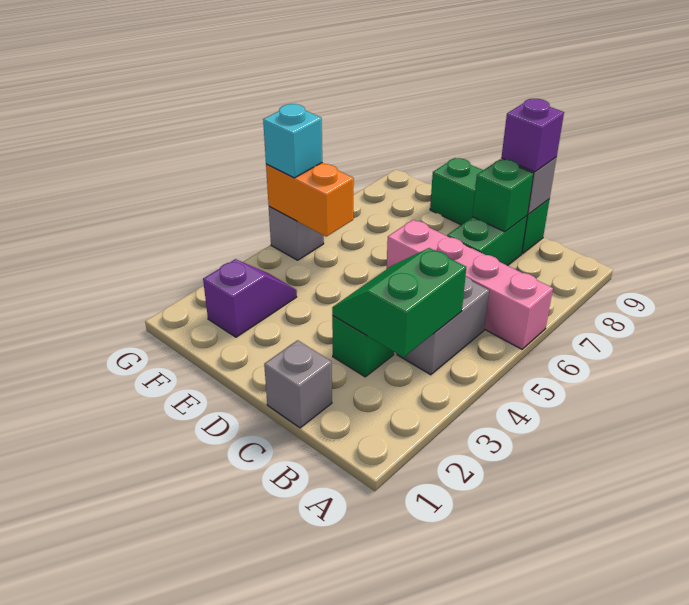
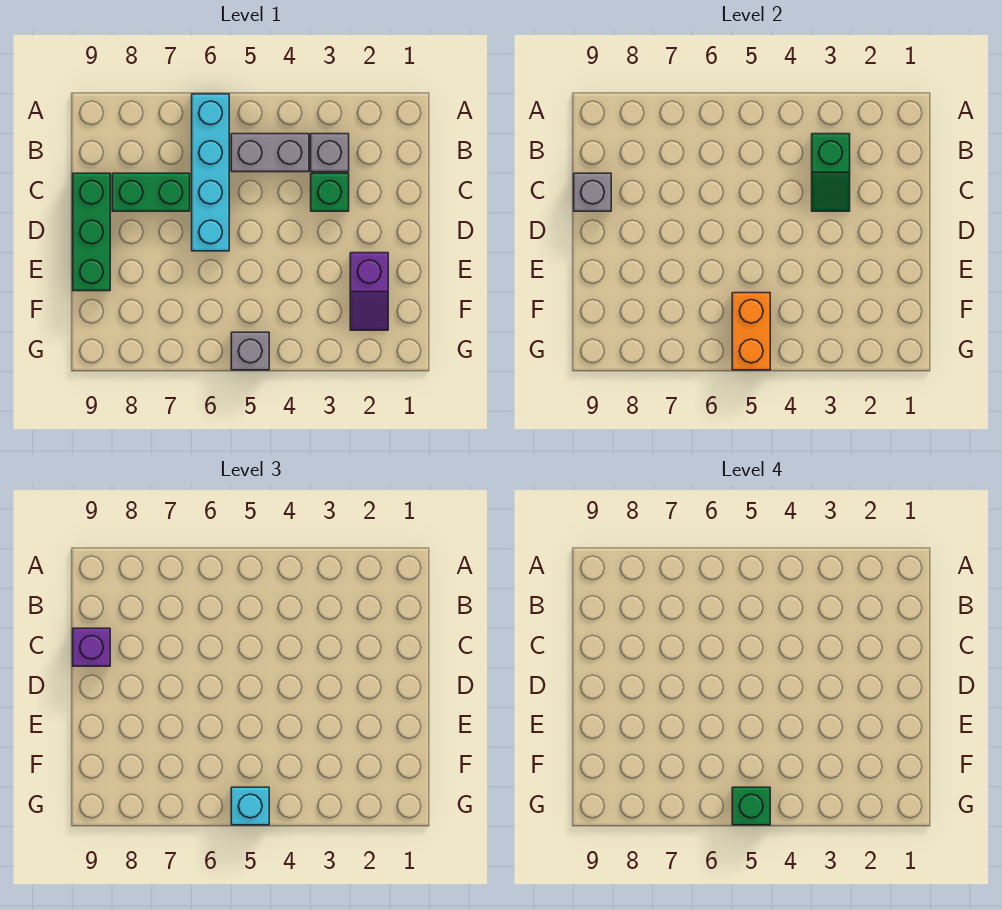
pink 1x4 brick [387,220,553,349] -> cyan 1x4 brick [192,94,229,251]
green 2x2 slope [332,248,466,357] -> green 1x2 slope [812,134,850,211]
grey 1x1 brick [264,340,332,428] -> grey 1x1 brick moved to [311,134,349,172]
green 1x1 brick [472,159,534,232] -> green 1x1 brick moved to [732,787,770,825]
purple 1x2 slope [203,259,297,337] -> purple 1x2 slope turned to [350,253,388,330]

